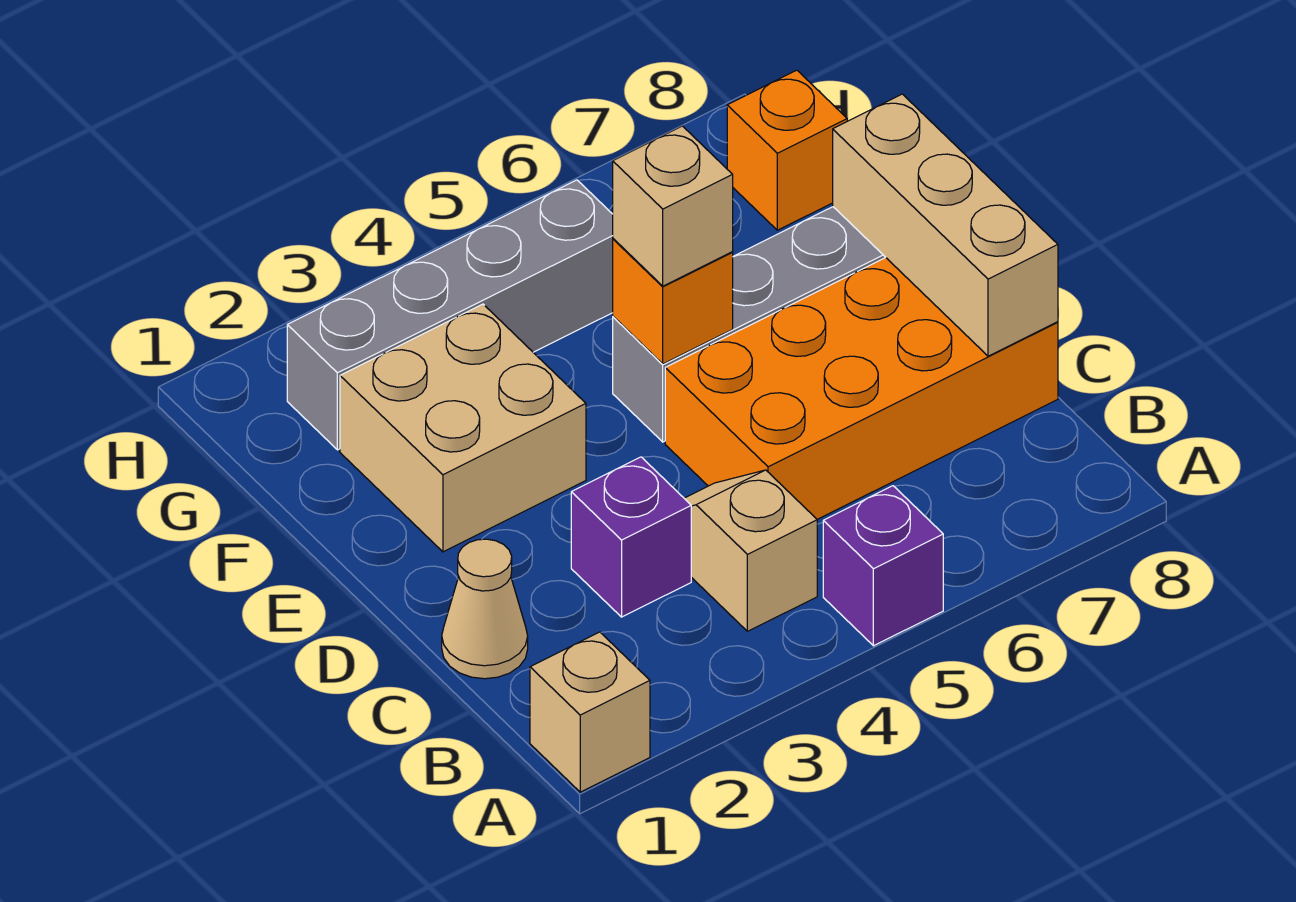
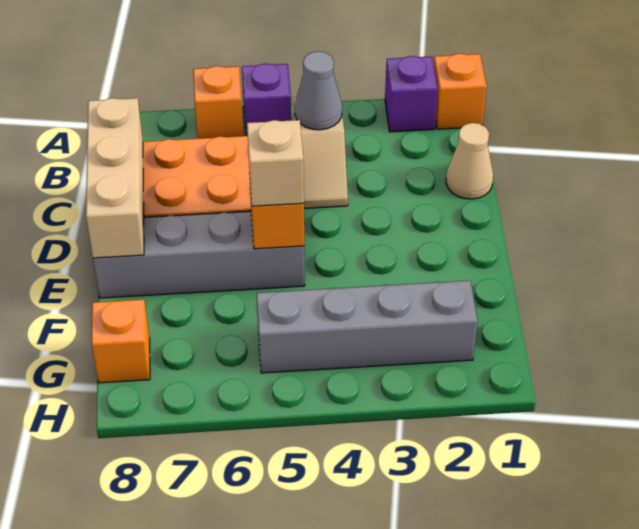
tan 1x1 brick [530,632,650,792] -> orange 1x1 brick [434,53,487,129]
none -> orange 1x1 brick [193,66,243,139]
none -> grey 1x1 cone [295,51,342,130]
purple 1x1 brick [571,457,691,617] -> purple 1x1 brick moved to [385,56,438,132]
tan 2x2 brick [340,304,586,552] -> none

